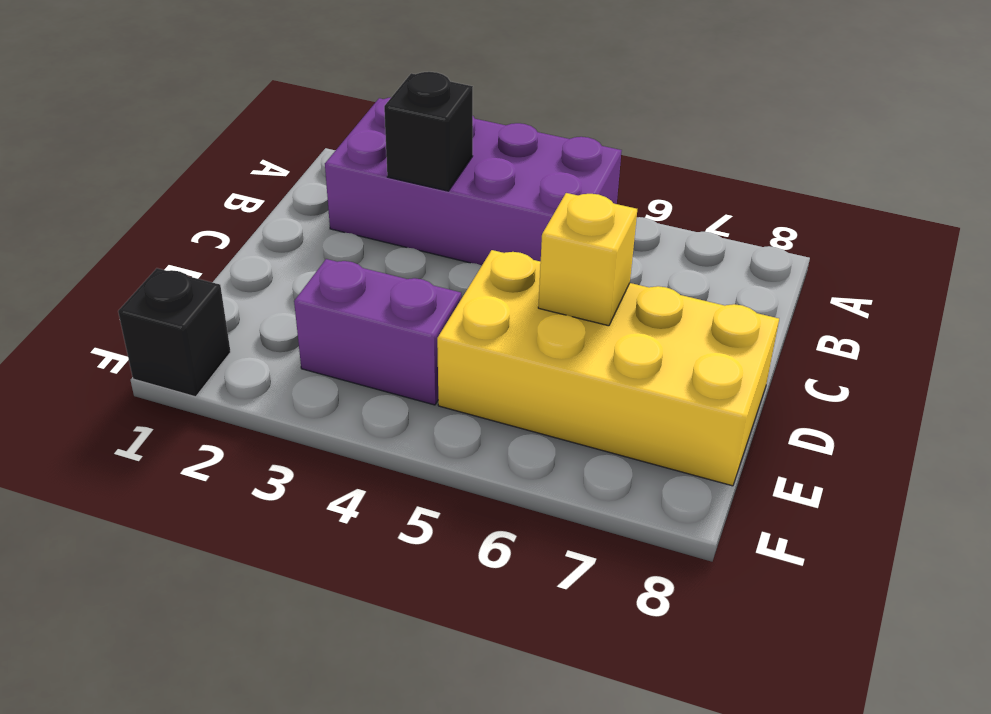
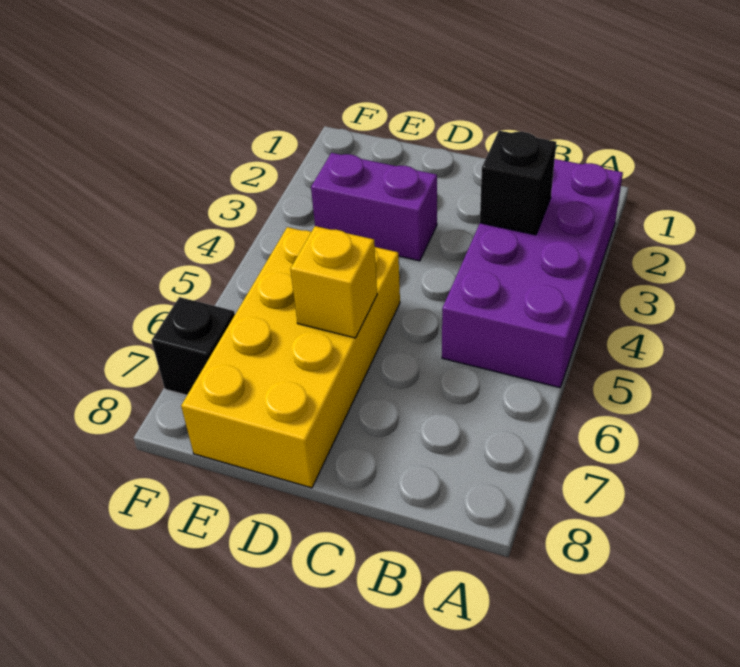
purple 1x2 brick [294,259,461,405] -> purple 1x2 brick turned to [311,153,437,261]
black 1x1 brick [118,268,231,397] -> black 1x1 brick moved to [152,297,235,395]

